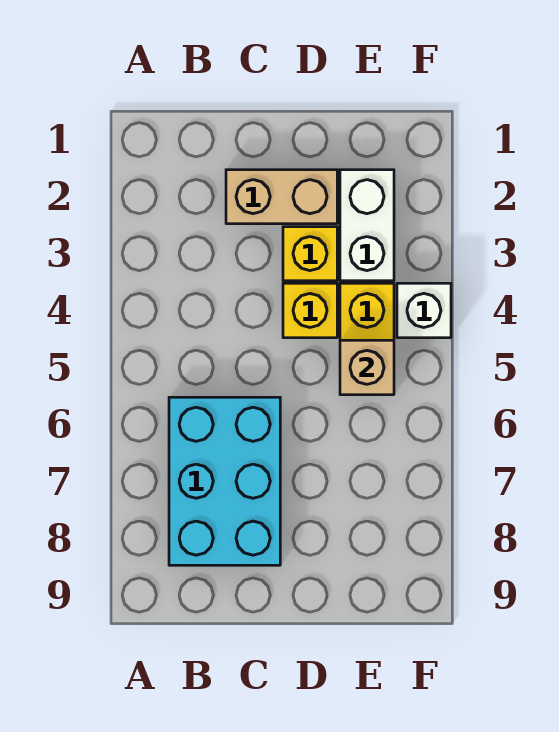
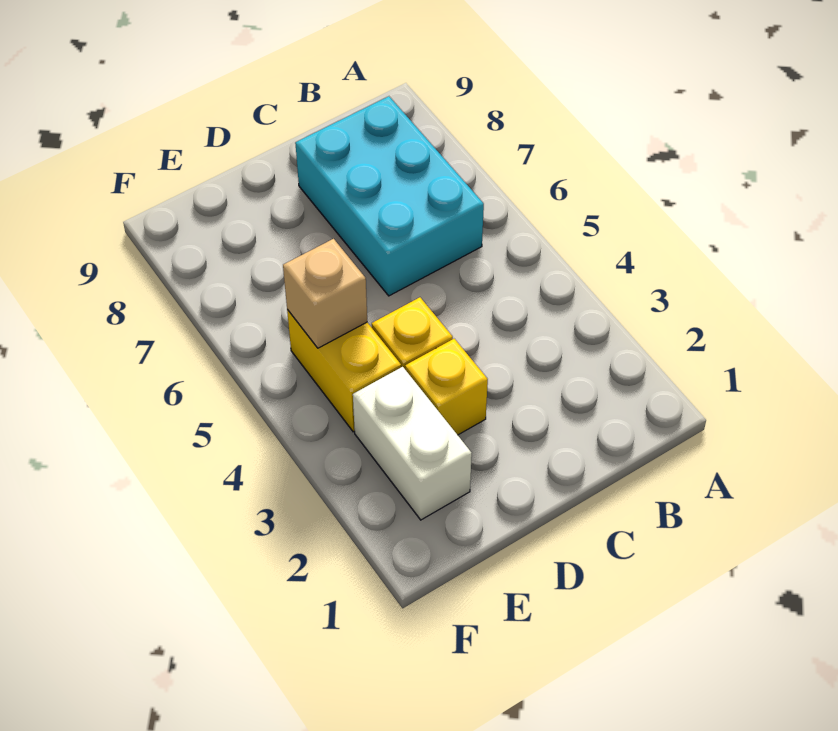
tan 1x2 brick [226,170,337,224] -> none
white 1x1 brick [397,283,451,338] -> none

